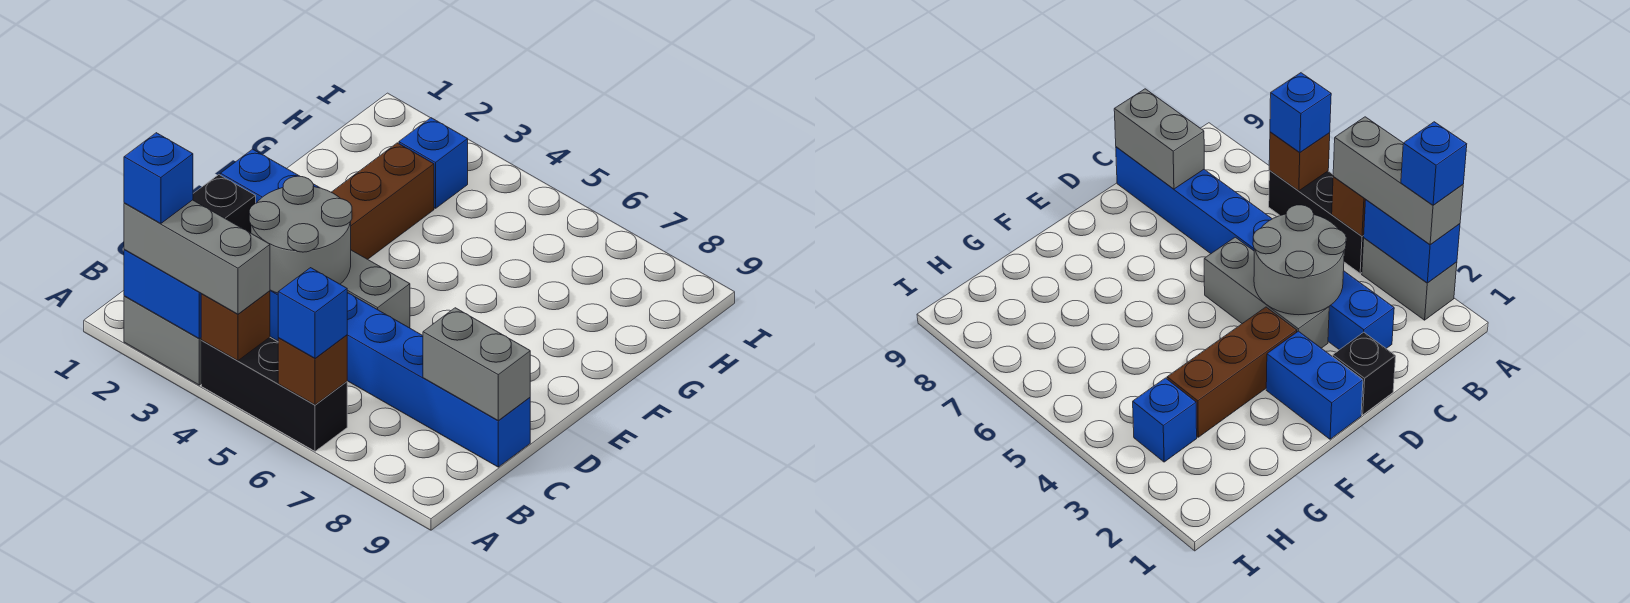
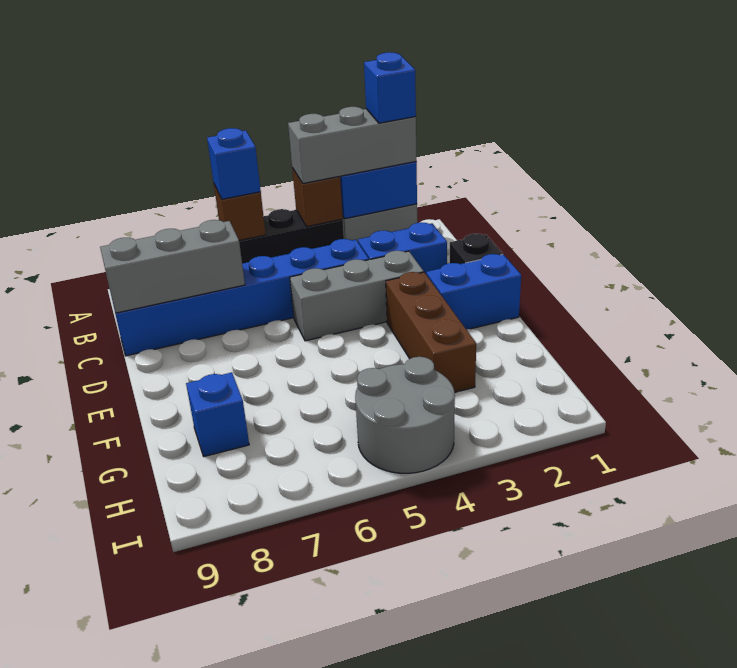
grey 2x2 round brick [249,176,352,293] -> grey 2x2 round brick moved to [355,357,455,473]
grey 1x2 brick [423,308,530,420] -> grey 1x3 brick [100,220,245,313]
blue 1x1 brick [399,118,468,208] -> blue 1x1 brick moved to [186,372,249,456]

